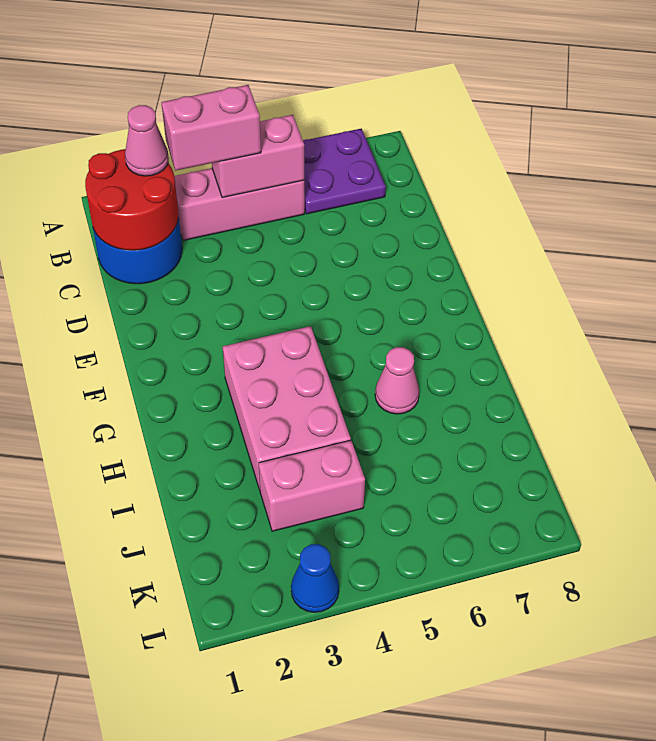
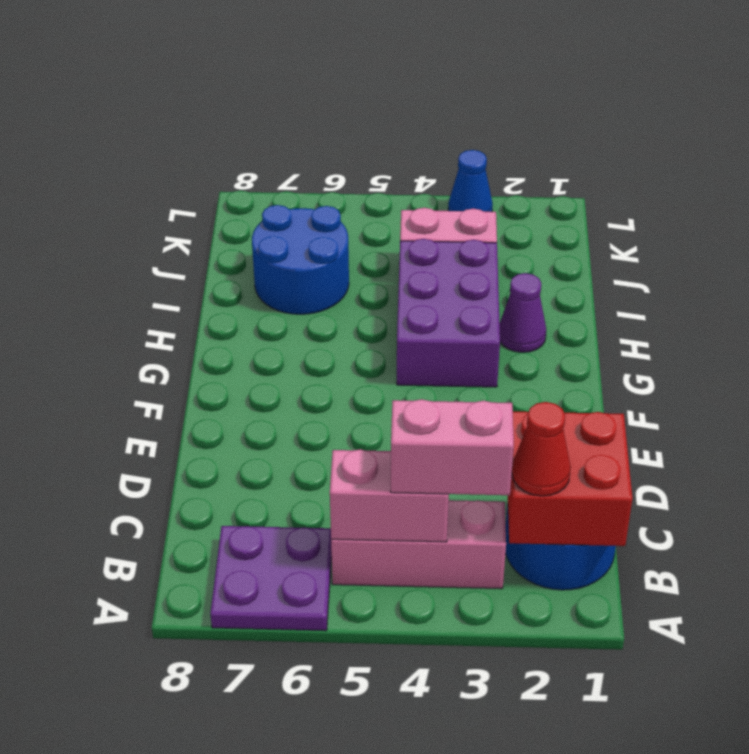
red 2x2 round brick [85,149,178,250] -> red 2x2 brick [508,412,632,546]
pink 1x1 cone [125,105,169,176] -> red 1x1 cone [512,402,571,496]
pink 2x3 brick [223,326,351,490] -> purple 2x3 brick [397,239,500,387]
none -> purple 1x1 cone [500,273,546,352]
pink 1x1 cone [375,347,419,414] -> none
none -> blue 2x2 round brick [252,205,349,314]

